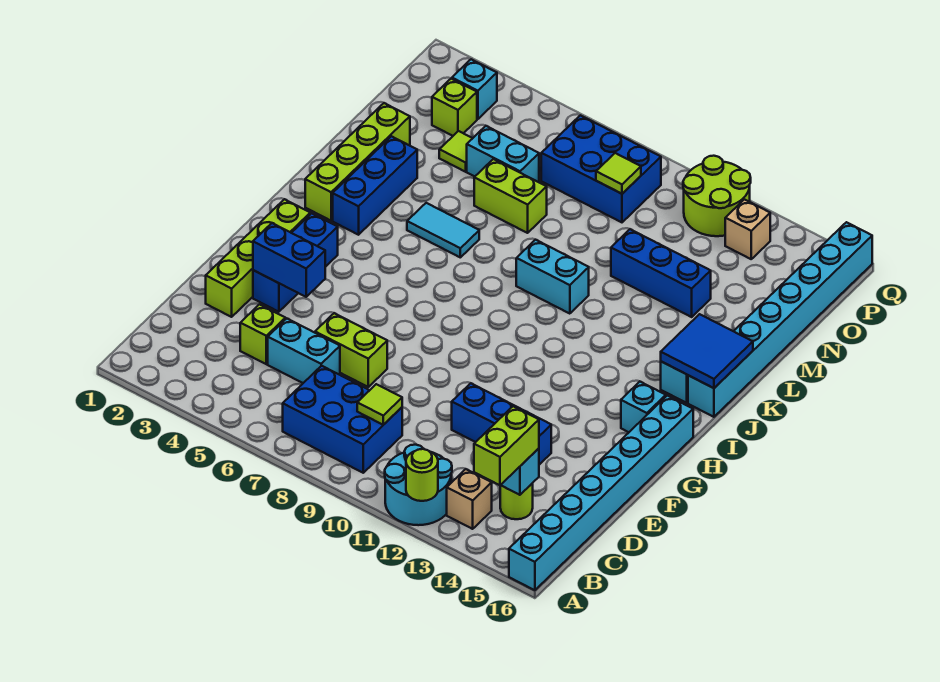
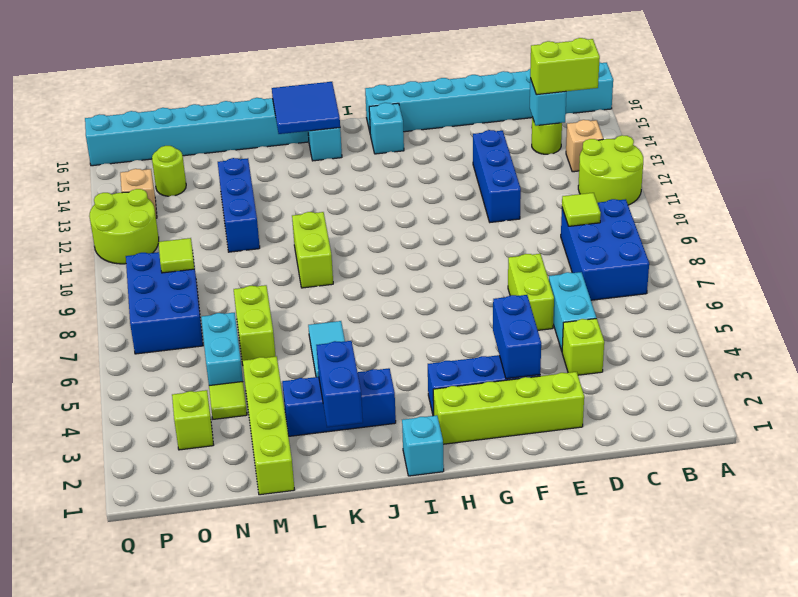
cyan 2x2 round brick [385,445,452,525] -> lime 2x2 round brick [578,135,643,205]
lime 1x1 round brick [406,449,438,501] -> lime 1x1 round brick moved to [152,146,186,196]
lime 1x4 brick [305,103,410,221] -> lime 1x4 brick turned to [243,356,295,495]
none -> blue 1x2 brick [316,341,363,427]
cyan 1x2 brick [516,240,589,314] -> lime 1x2 brick [292,212,333,288]
cyan 1x1 brick [452,59,497,119] -> cyan 1x1 brick moved to [402,415,444,476]

